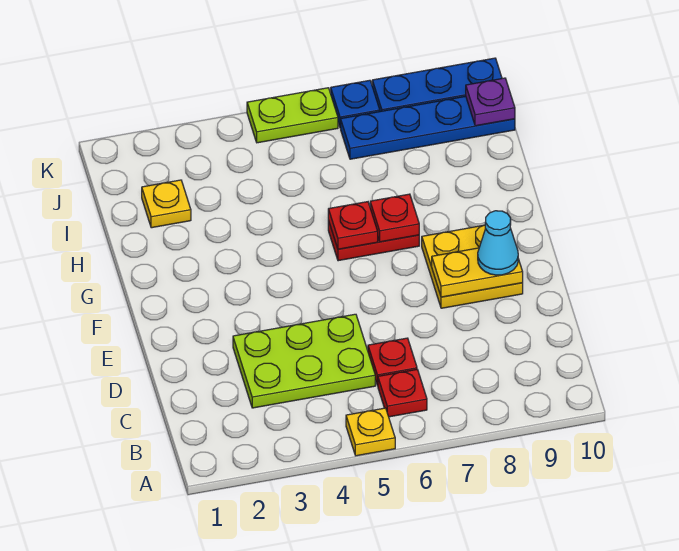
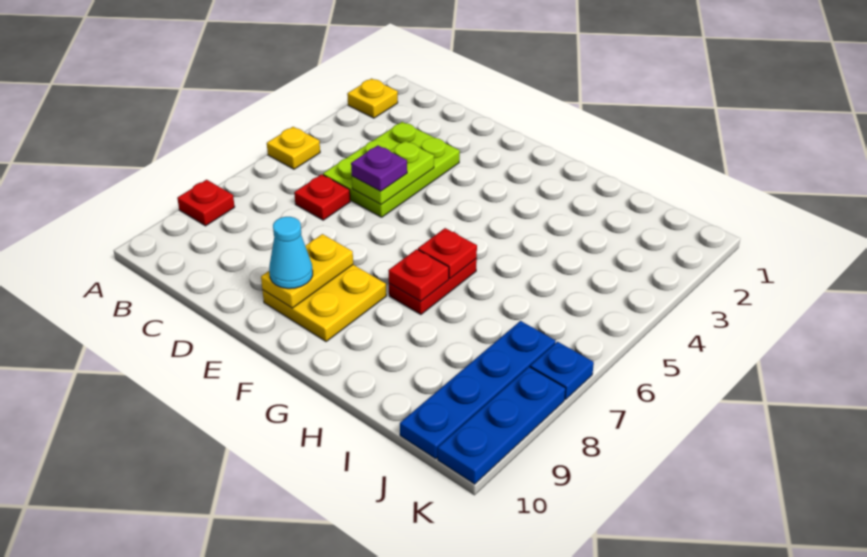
red 1x1 plate [378,370,427,417] -> red 1x1 plate moved to [177,180,235,226]
yellow 1x1 plate [142,180,191,228] -> yellow 1x1 plate moved to [347,79,398,118]
purple 1x1 plate [466,78,515,126] -> purple 1x1 plate moved to [351,145,407,191]
lime 1x2 plate [247,88,338,143] -> lime 1x2 plate moved to [352,141,434,204]

